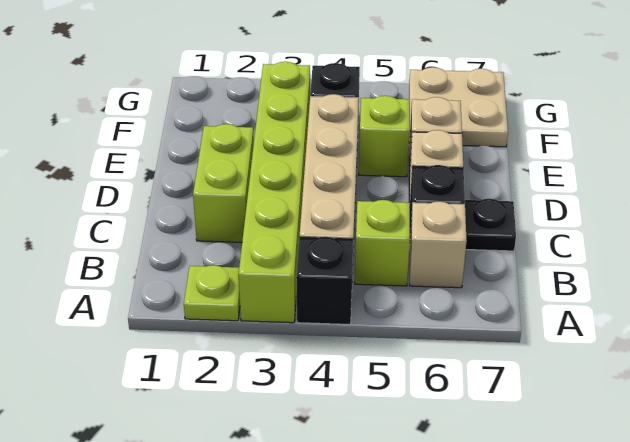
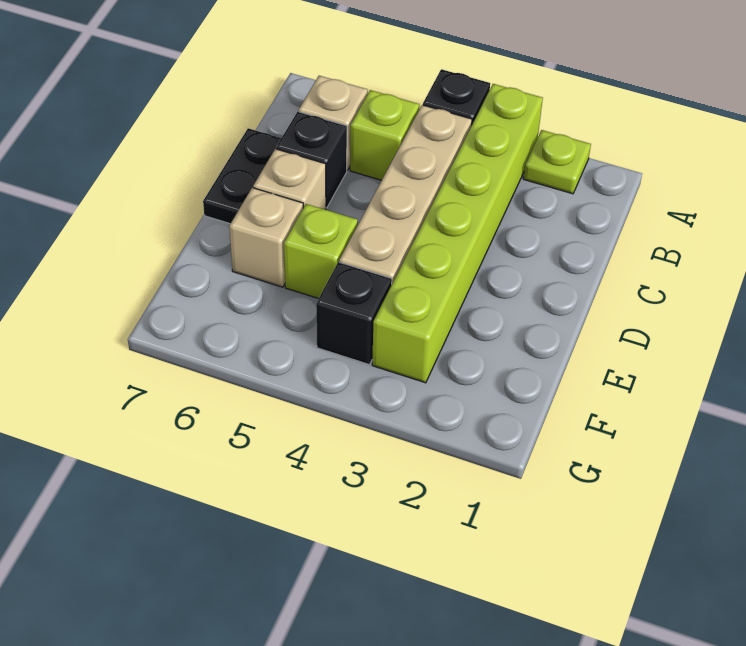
lime 1x2 brick [193,124,254,242] -> none
black 1x1 plate [465,199,516,251] -> black 1x2 plate [203,128,281,224]
tan 2x2 plate [409,67,508,147] -> none

